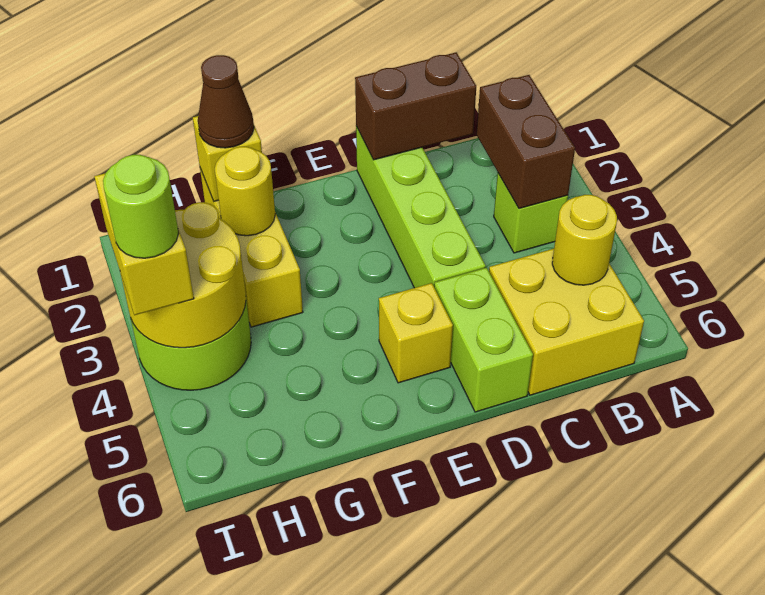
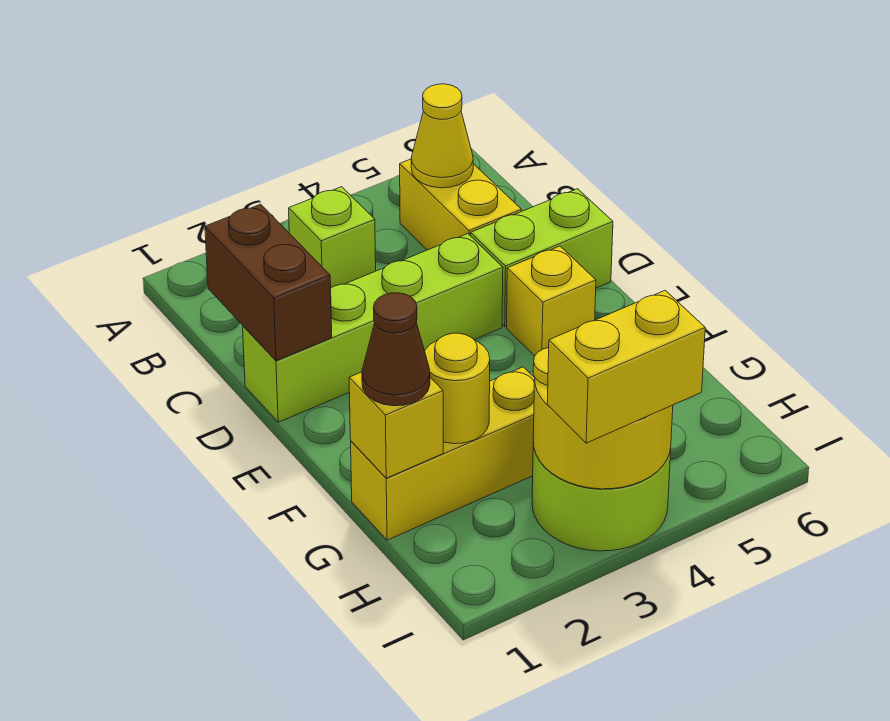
brown 1x2 brick [477,75,575,209] -> none
yellow 2x2 brick [489,249,644,395] -> yellow 1x2 brick [400,159,521,250]
yellow 1x1 round brick [552,195,617,285] -> yellow 1x1 cone [411,84,473,188]
lime 1x1 round brick [103,155,178,258] -> none

